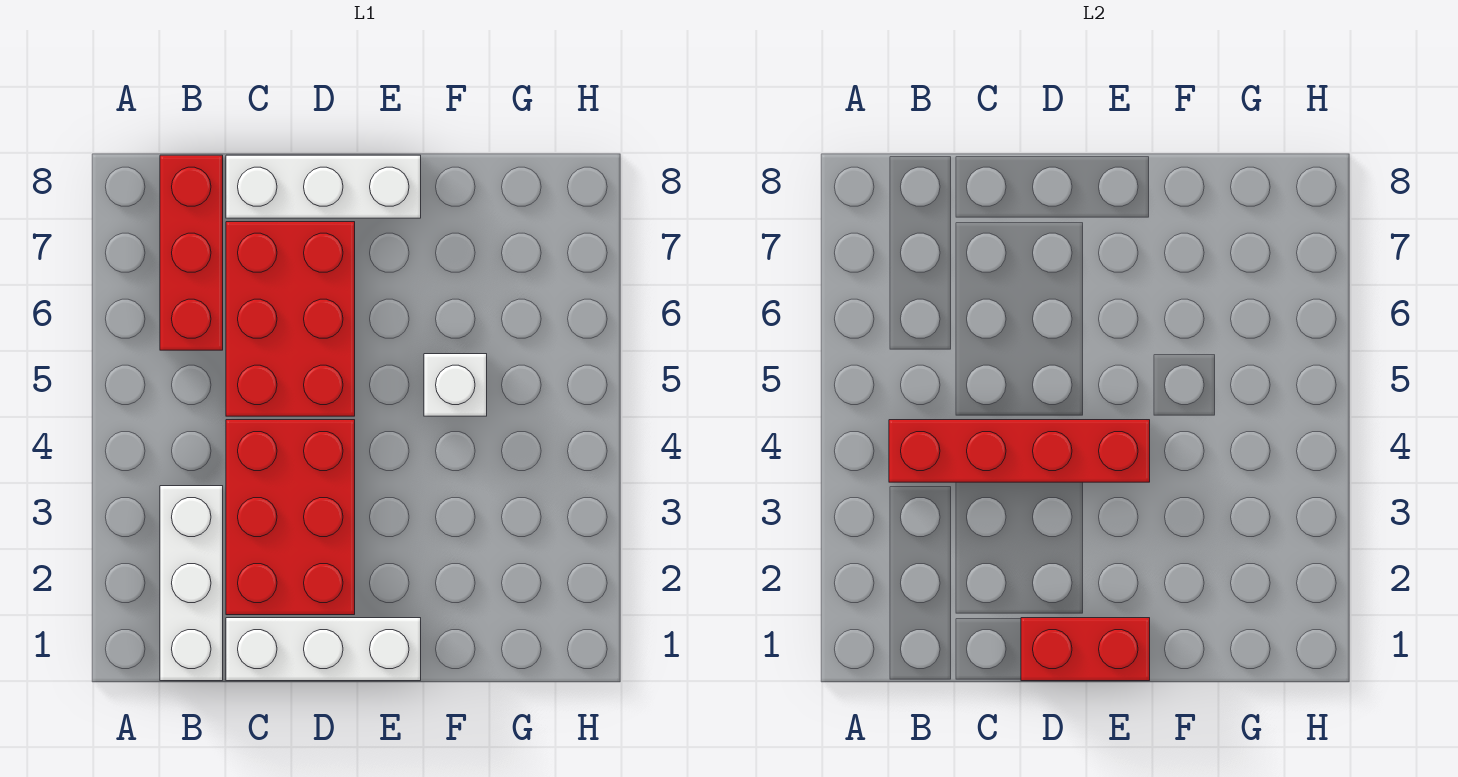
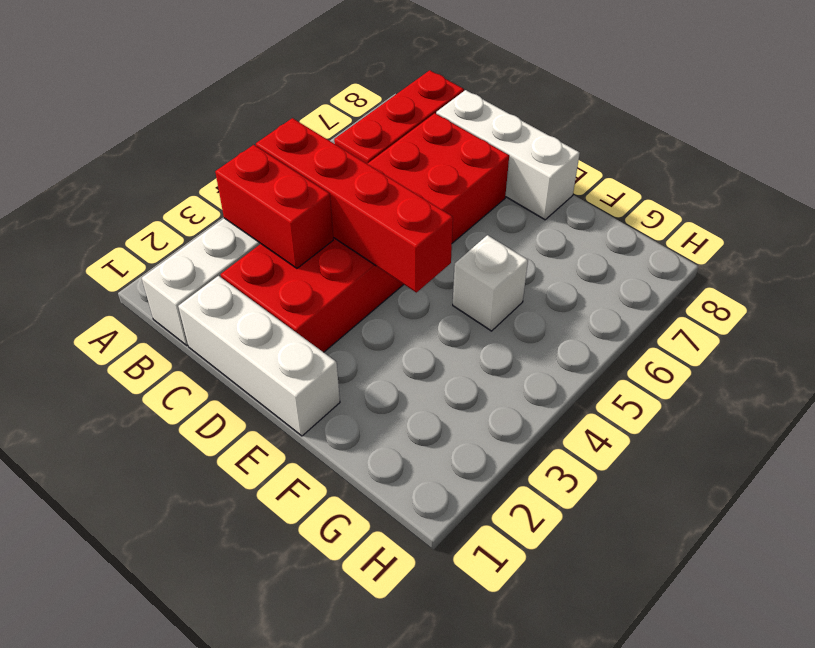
red 1x2 brick [1021,618,1150,681] -> red 1x2 brick moved to [215,145,333,268]

